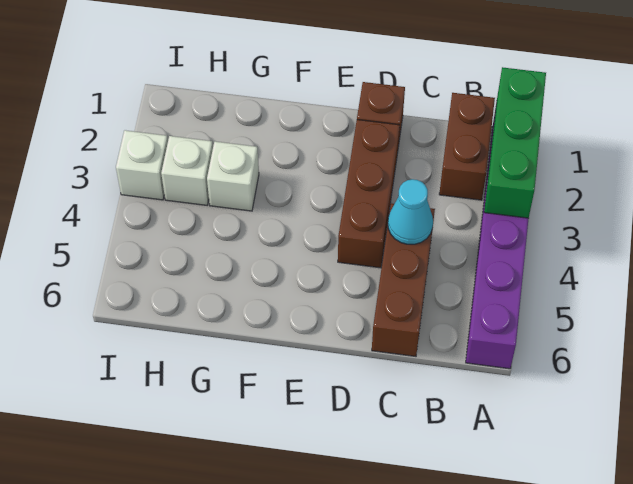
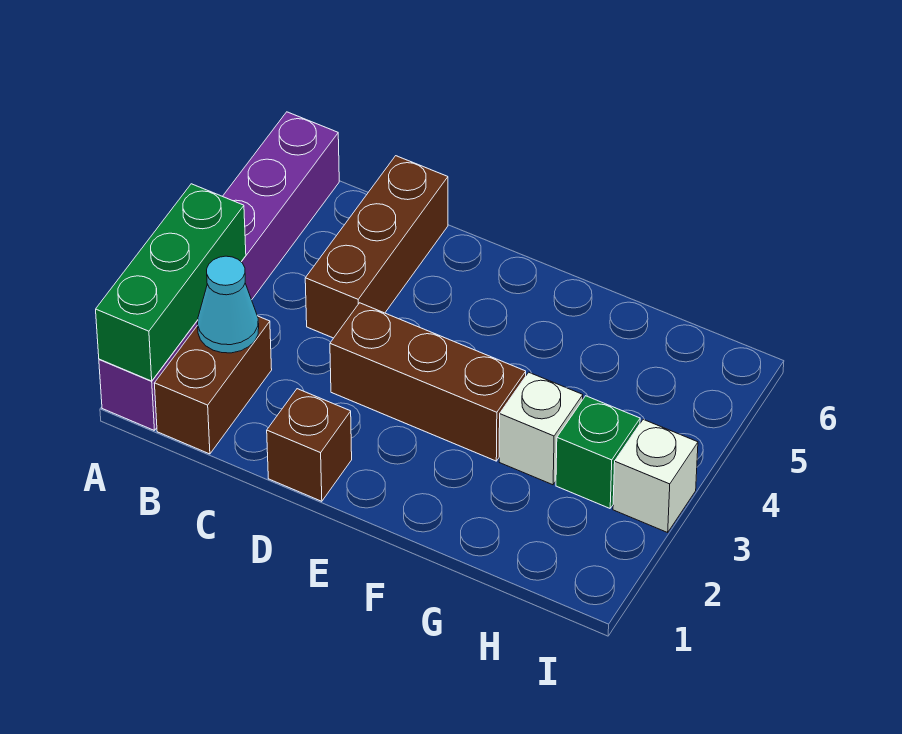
cyan 1x1 cone [388,179,433,244] -> cyan 1x1 cone moved to [198,256,259,353]
brown 1x3 brick [338,120,400,268] -> brown 1x3 brick turned to [330,303,526,461]
white 1x1 brick [161,136,213,205] -> green 1x1 brick [556,396,640,508]

